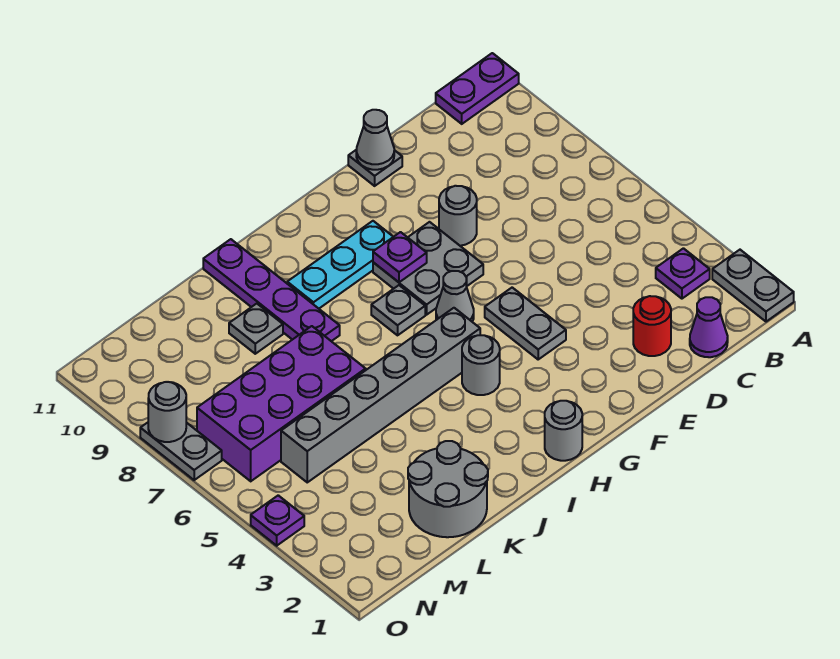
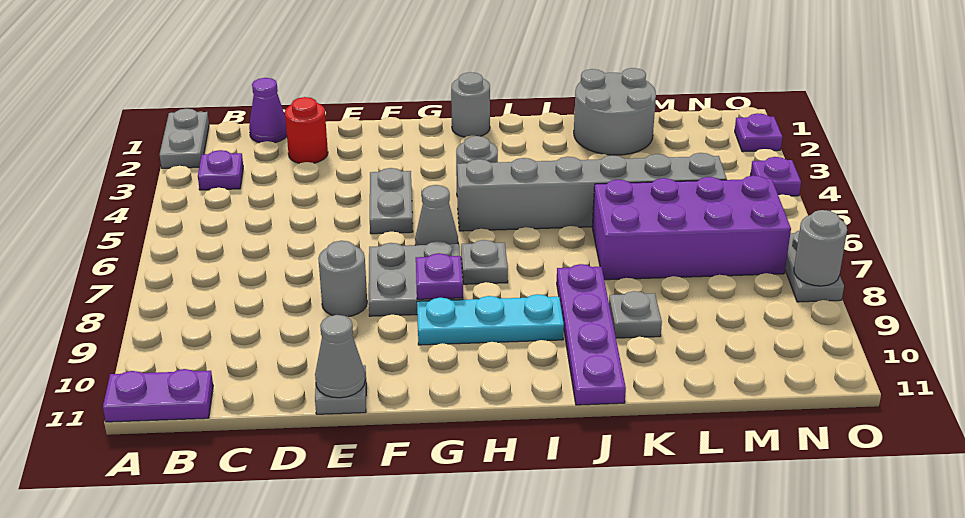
none -> purple 1x1 plate [735,113,782,152]

